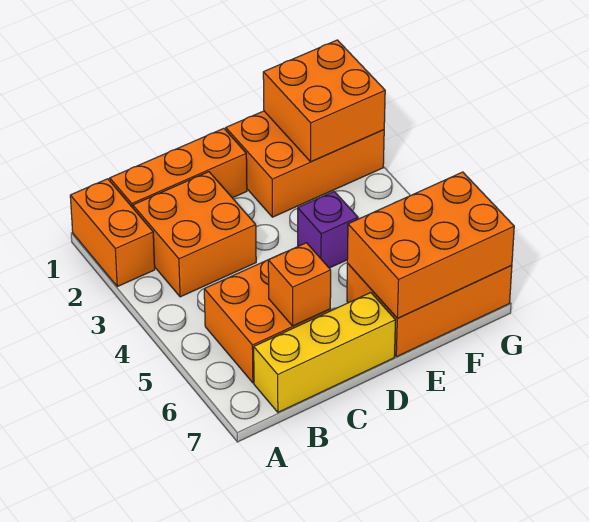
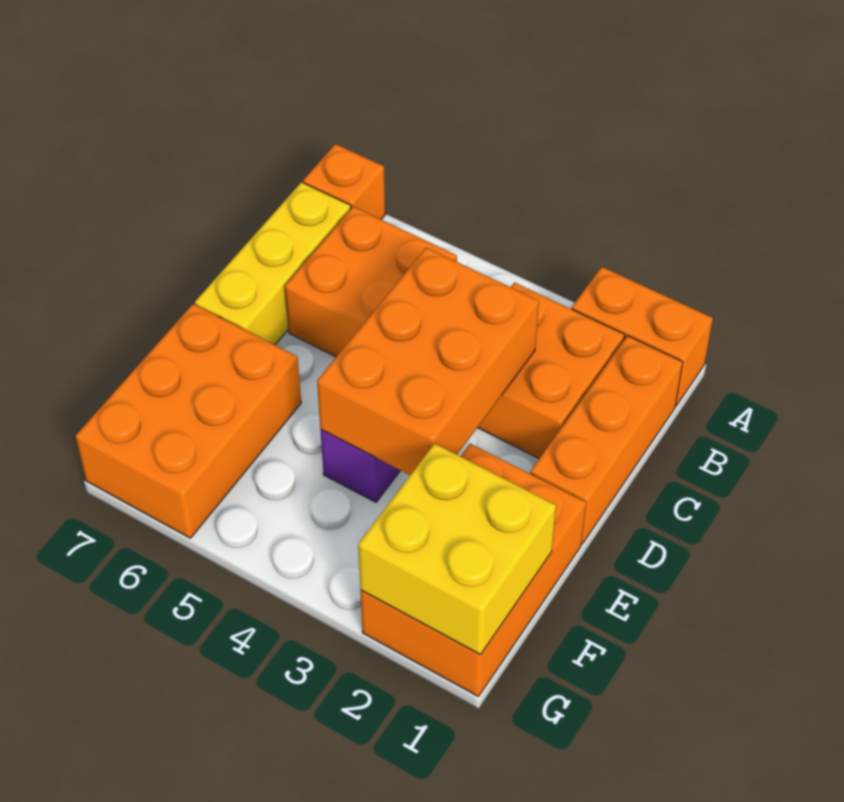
orange 1x1 brick [268,243,331,326] -> orange 1x1 brick moved to [303,144,385,219]
orange 2x3 brick [347,172,514,318] -> orange 2x3 brick moved to [317,248,539,475]
orange 2x2 brick [263,40,385,162] -> yellow 2x2 brick [358,444,556,655]

